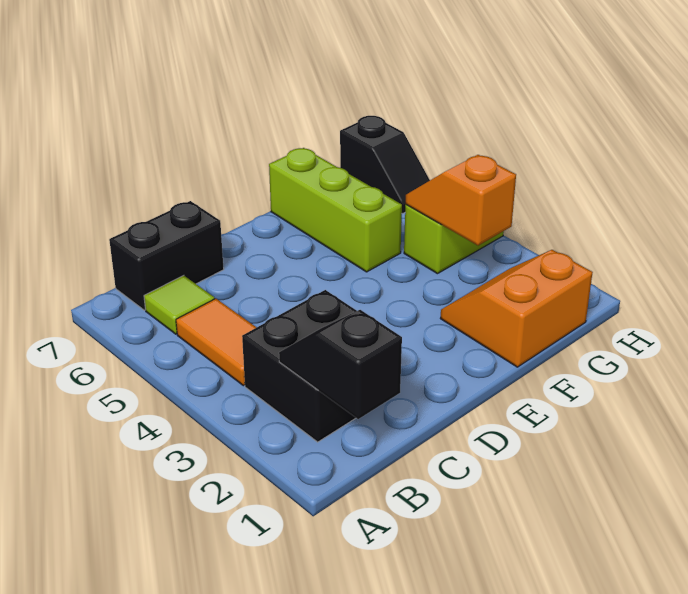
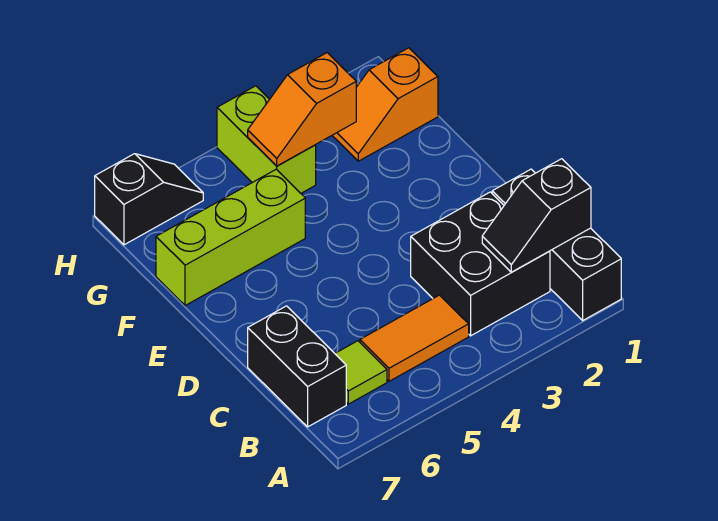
none -> black 1x3 brick [492,169,621,320]
orange 2x2 slope [440,250,593,367] -> orange 1x2 slope [332,48,438,161]

